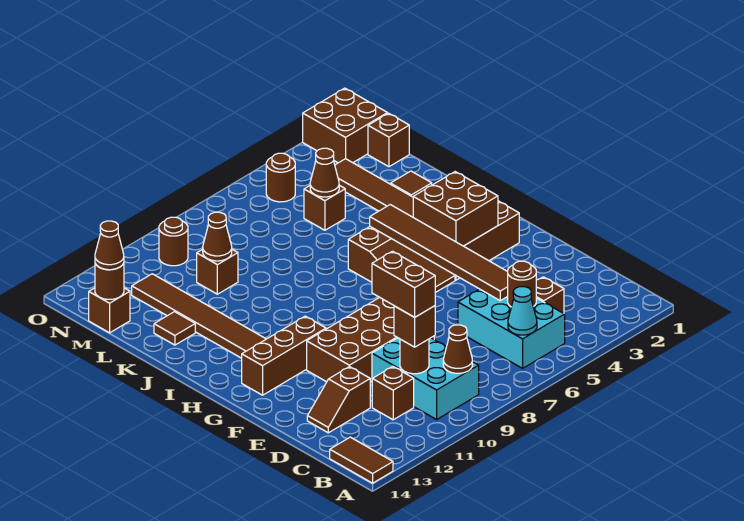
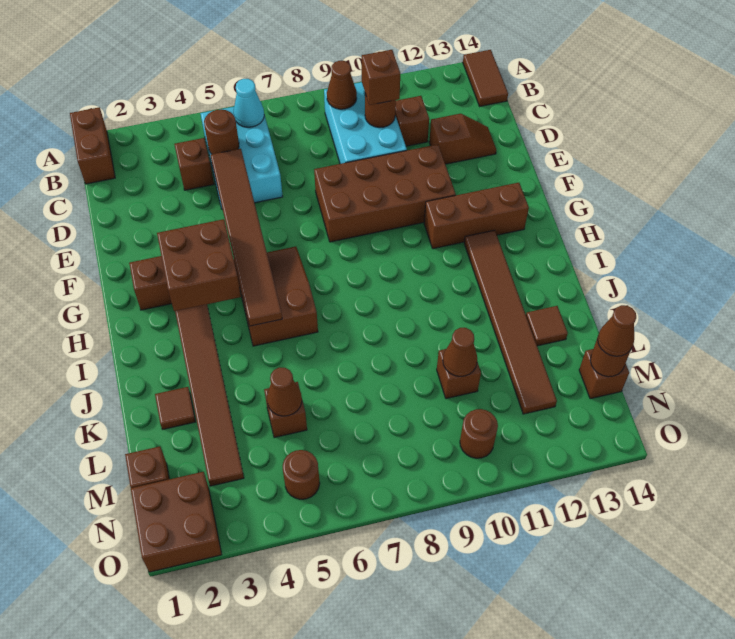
brown 1x2 brick [372,251,435,317] -> brown 1x2 brick moved to [70,107,115,184]

